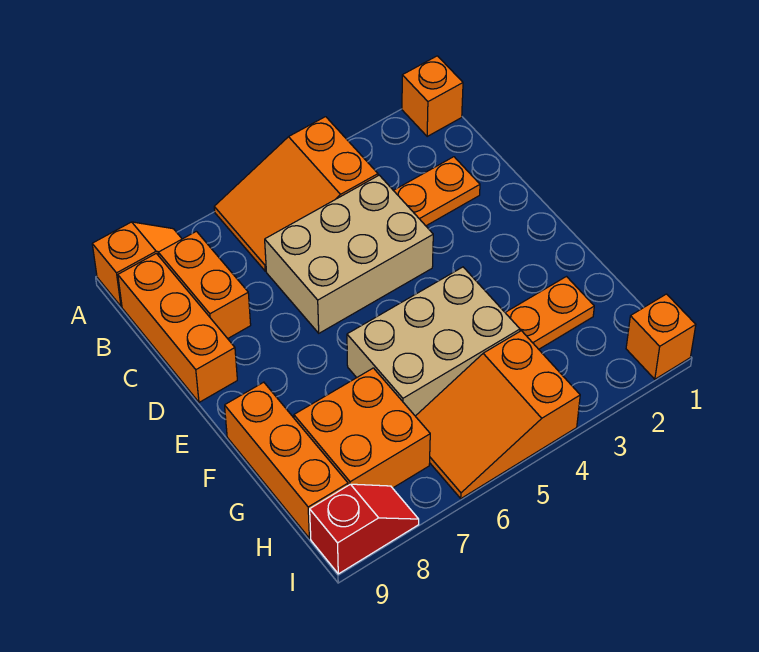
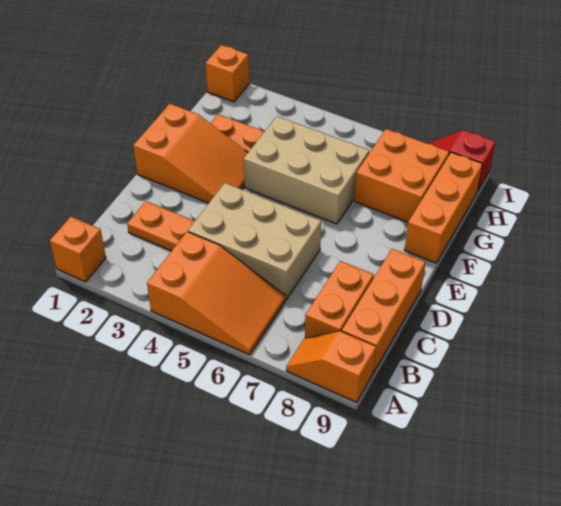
orange 2x3 slope [416,331,580,498] -> orange 2x3 slope moved to [133,104,248,203]

